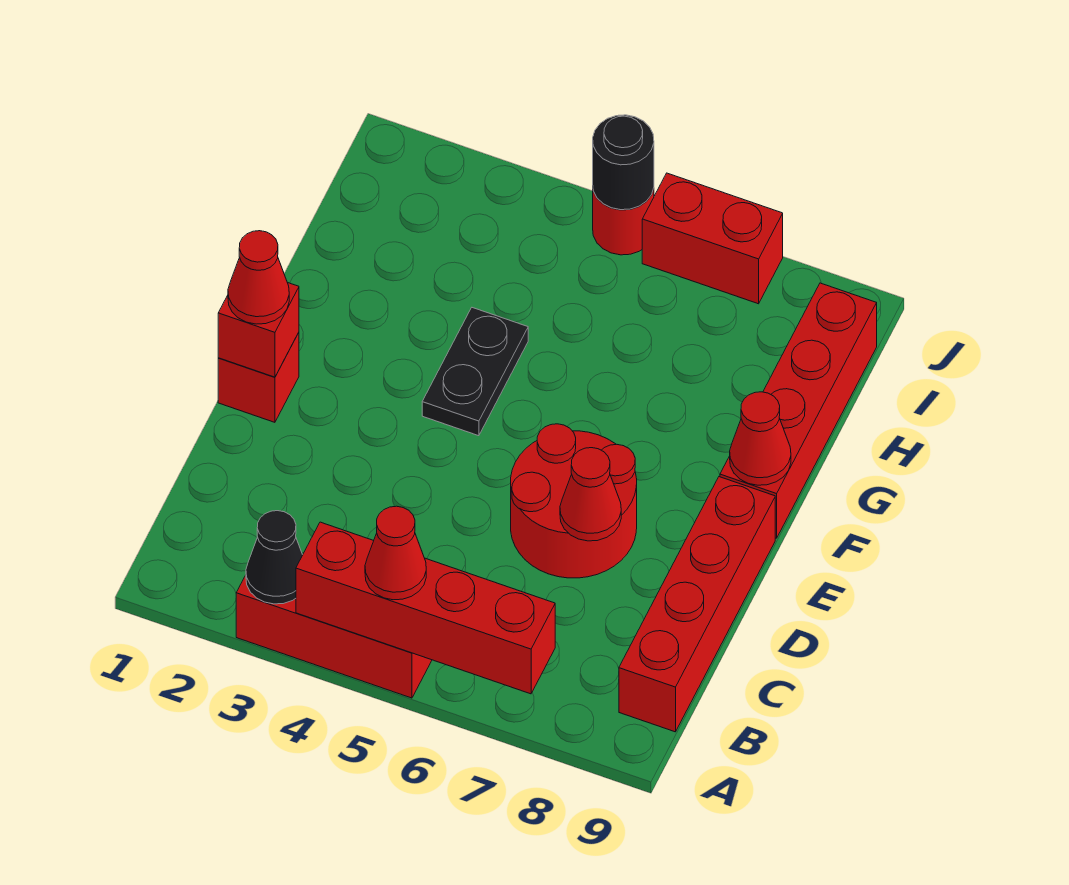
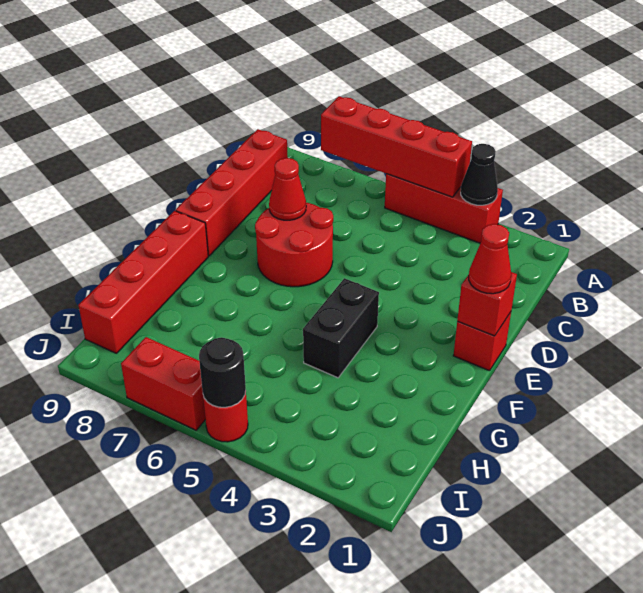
red 1x1 cone [365,506,426,600] -> none
black 1x2 plate [422,308,528,436] -> black 1x2 brick [303,278,379,378]
red 1x1 cone [730,392,791,485] -> none

